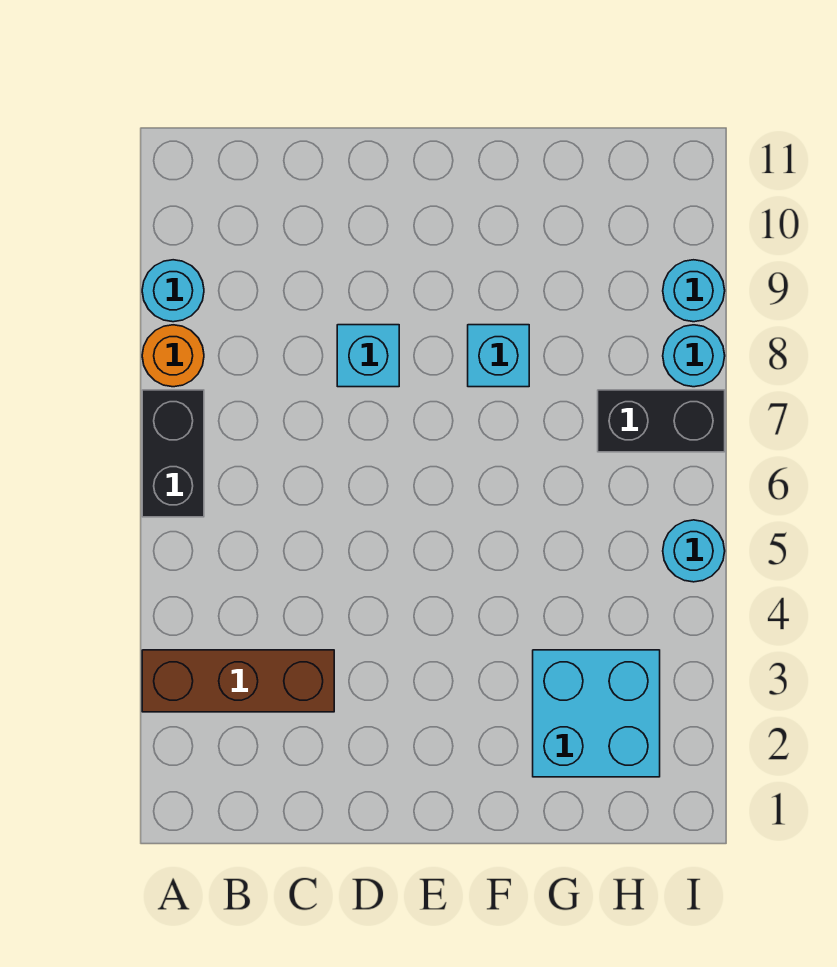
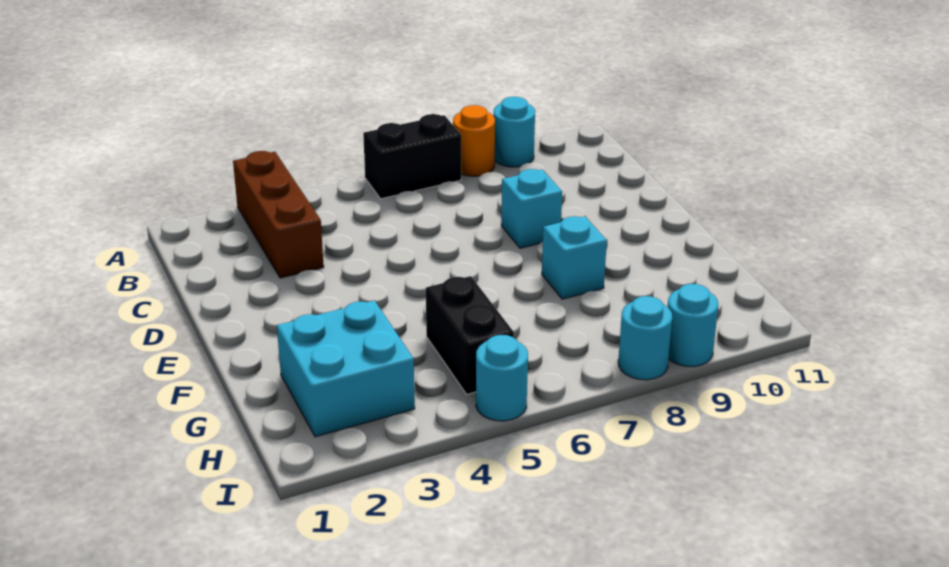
black 1x2 brick [598,390,725,452] -> black 1x2 brick moved to [426,276,514,394]

